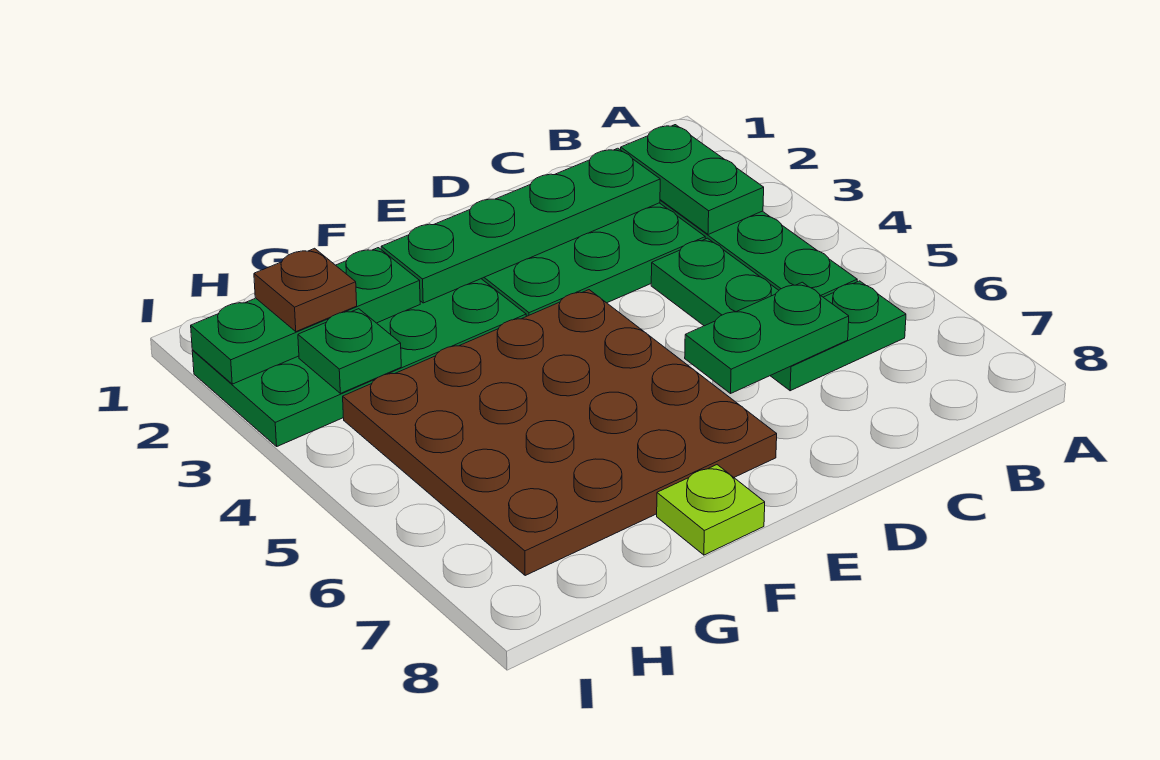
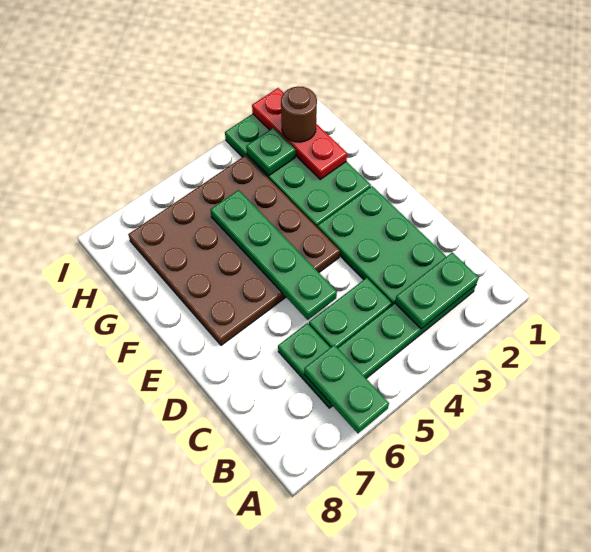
green 1x4 plate [381,148,660,303] -> green 1x4 plate moved to [210,190,337,320]
green 1x2 plate [685,282,849,393] -> green 1x2 plate moved to [304,345,389,433]
lime 1x1 plate [657,465,765,555] -> none
green 1x3 plate [191,248,420,384] -> red 1x3 plate [252,88,347,179]
brown 1x1 plate [254,248,357,332] -> brown 1x1 round brick [281,87,317,142]

